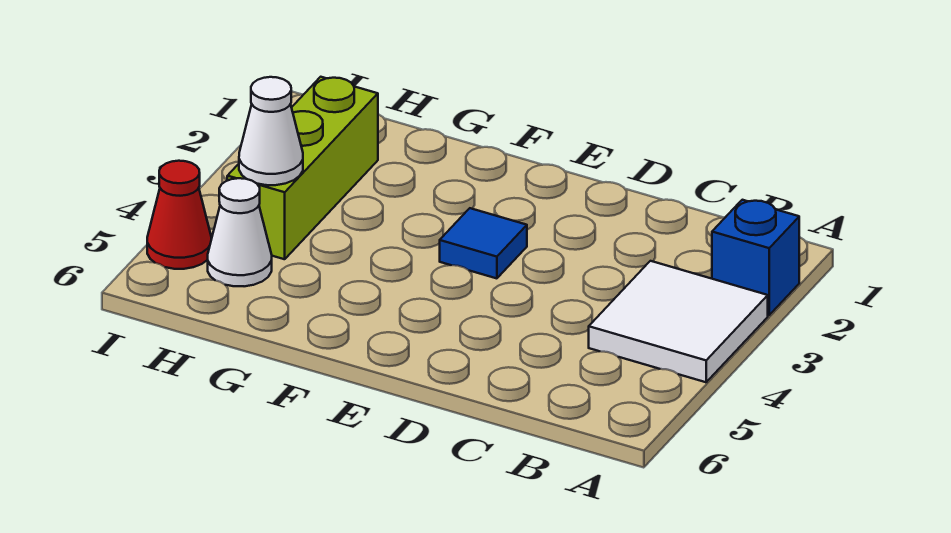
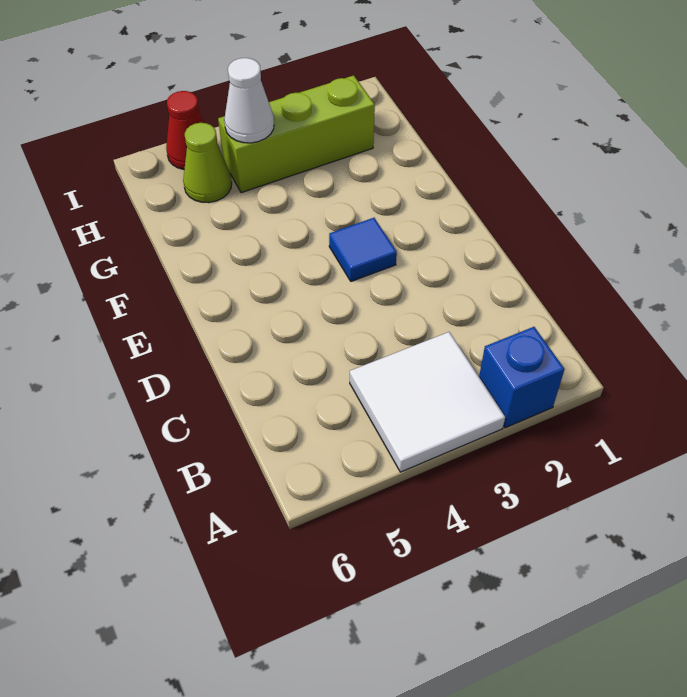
white 1x1 cone [208,178,272,286] -> lime 1x1 cone [183,123,232,203]

